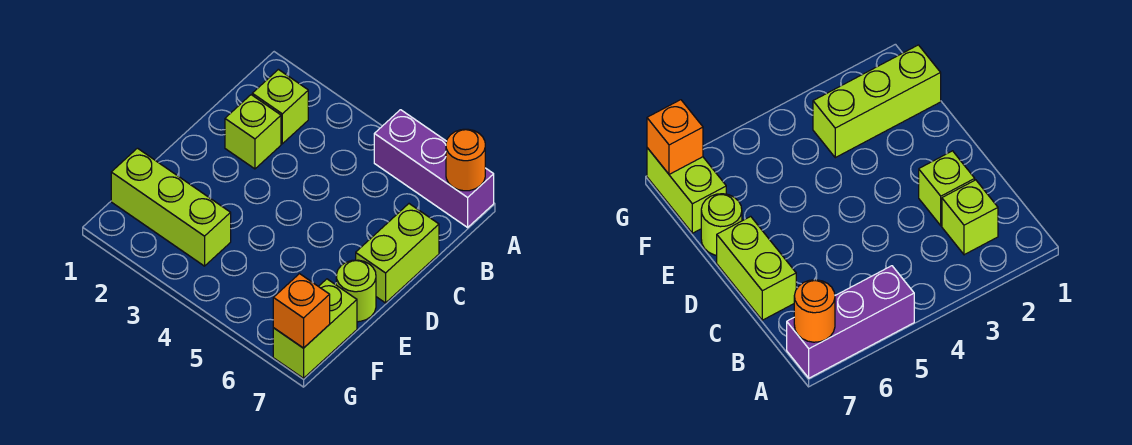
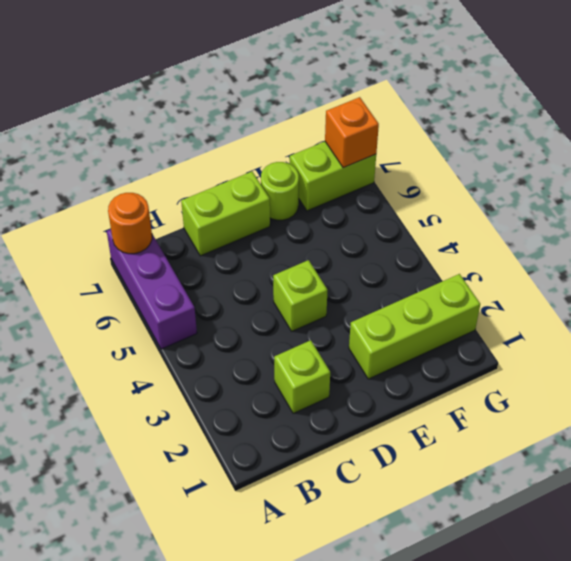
lime 1x1 brick [252,69,308,144] -> lime 1x1 brick moved to [273,260,327,331]
lime 1x3 brick [111,148,231,266] -> lime 1x3 brick turned to [349,274,480,379]

